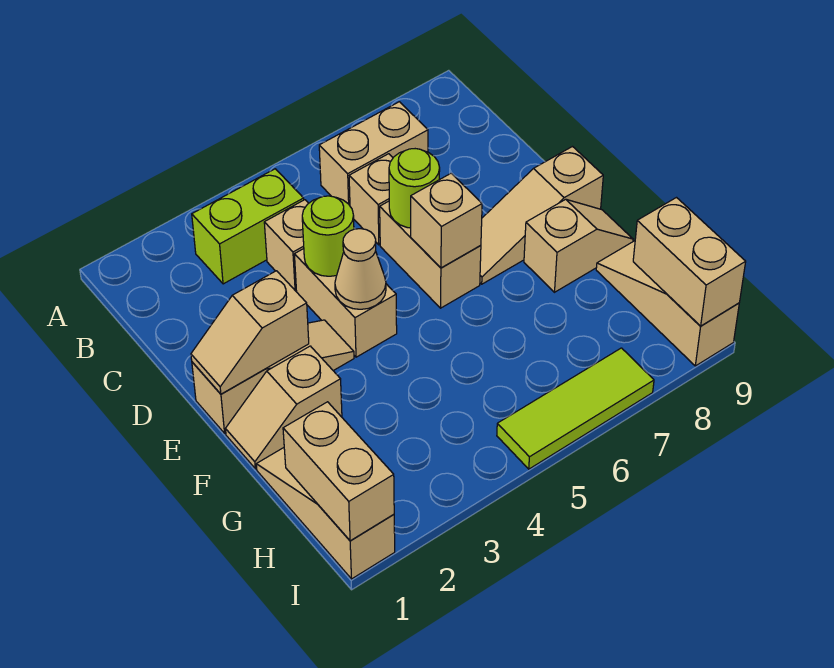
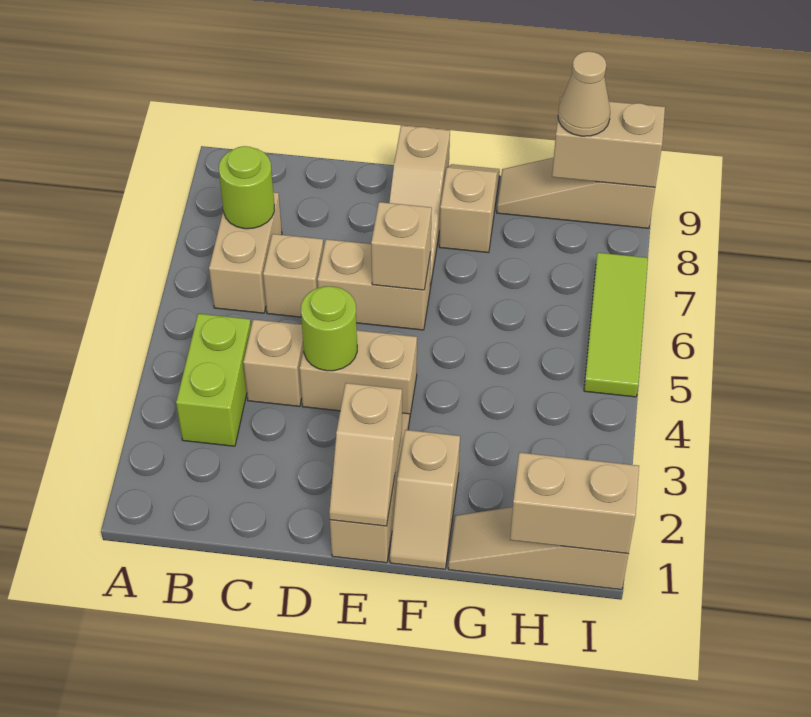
lime 1x1 round brick [389,149,440,228] -> lime 1x1 round brick moved to [219,146,274,229]
tan 1x1 cone [335,229,386,309] -> tan 1x1 cone moved to [558,51,610,136]

